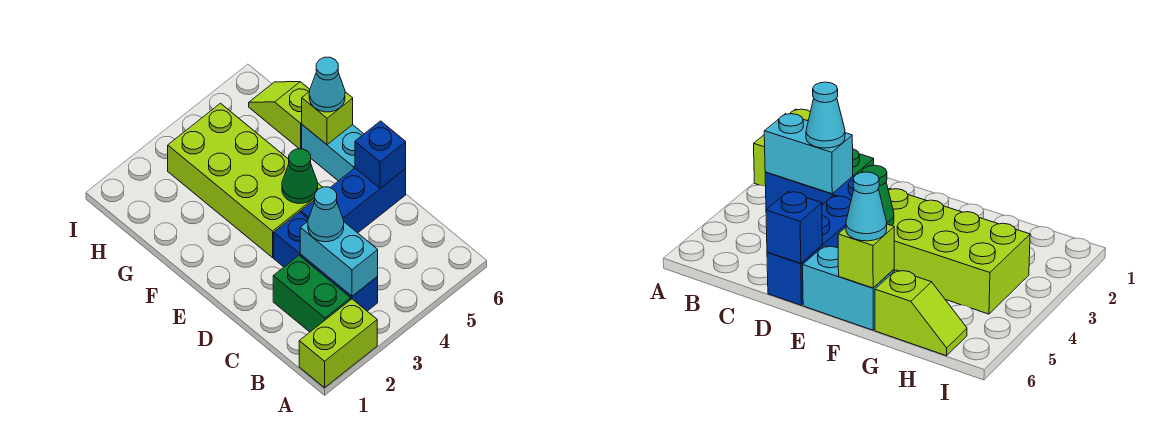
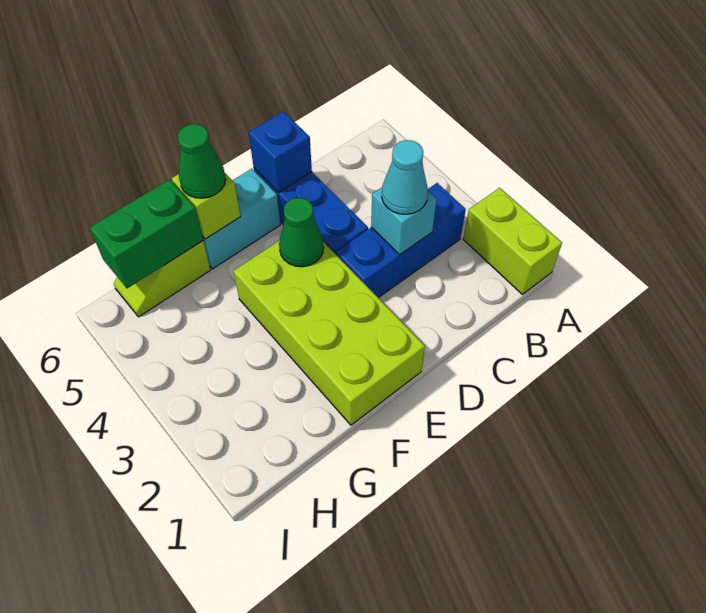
green 1x2 brick [273,256,351,332] -> green 1x2 brick moved to [90,180,203,288]
cyan 1x2 brick [300,222,378,296] -> cyan 1x1 brick [371,188,437,255]
lime 2x4 brick [168,103,322,257] -> lime 2x4 brick turned to [234,240,425,425]
cyan 1x1 cone [309,57,345,112] -> green 1x1 cone [178,124,226,198]

